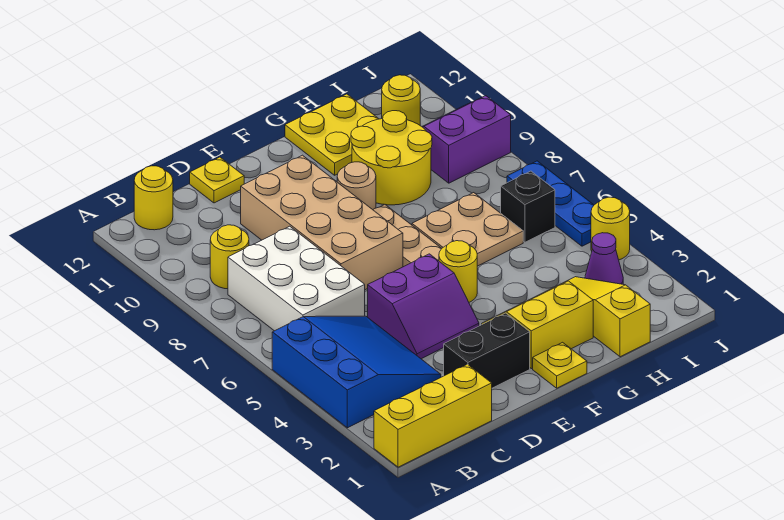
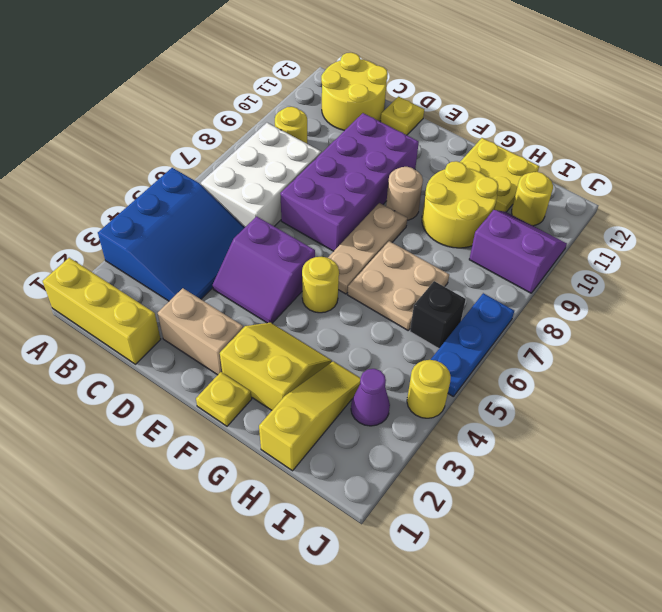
yellow 1x1 round brick [134,166,173,230] -> yellow 2x2 round brick [321,53,388,131]
black 1x2 brick [444,313,530,388] -> tan 1x2 brick [158,288,243,375]
tan 2x4 brick [241,155,403,290] -> purple 2x4 brick [280,113,419,251]

